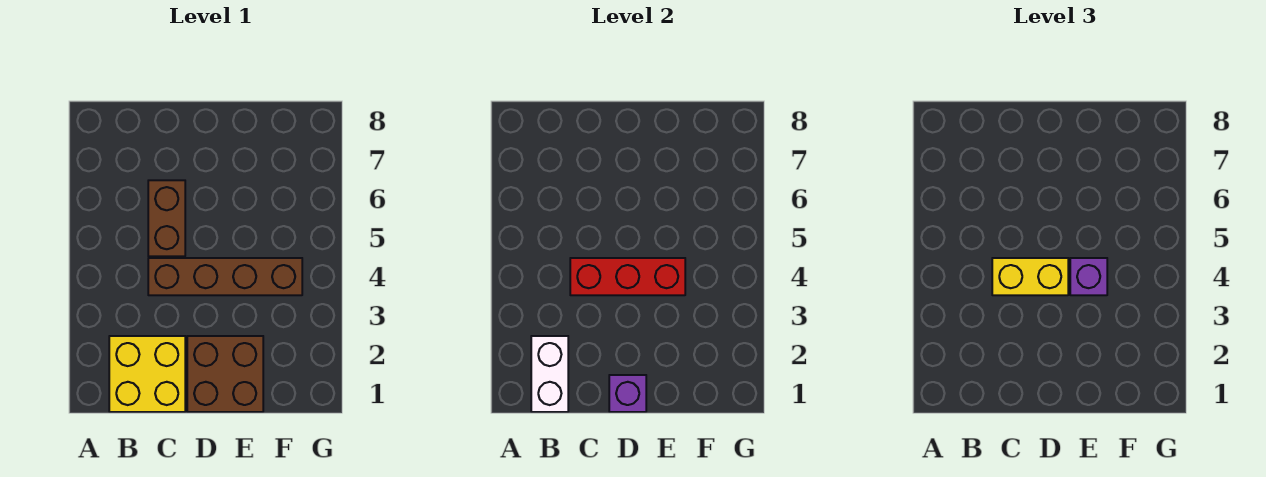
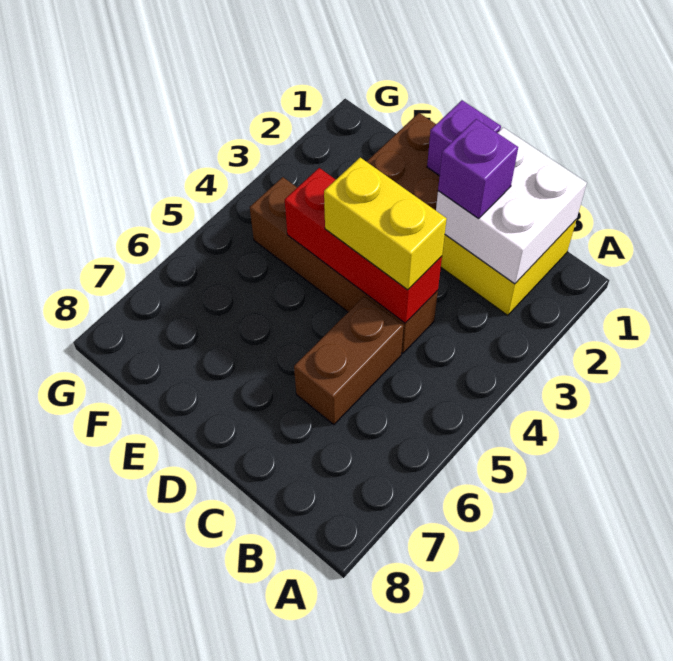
white 1x2 brick [531,336,568,412] -> white 2x2 brick [436,127,587,284]
purple 1x1 brick [1070,258,1107,295] -> purple 1x1 brick moved to [438,119,518,219]

